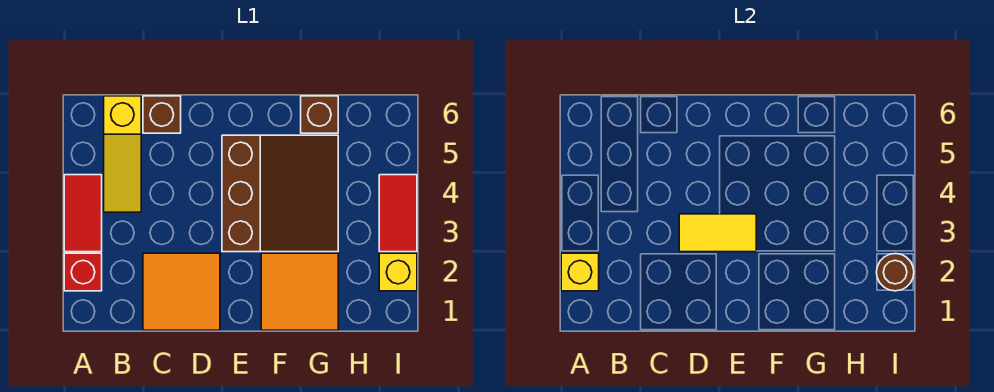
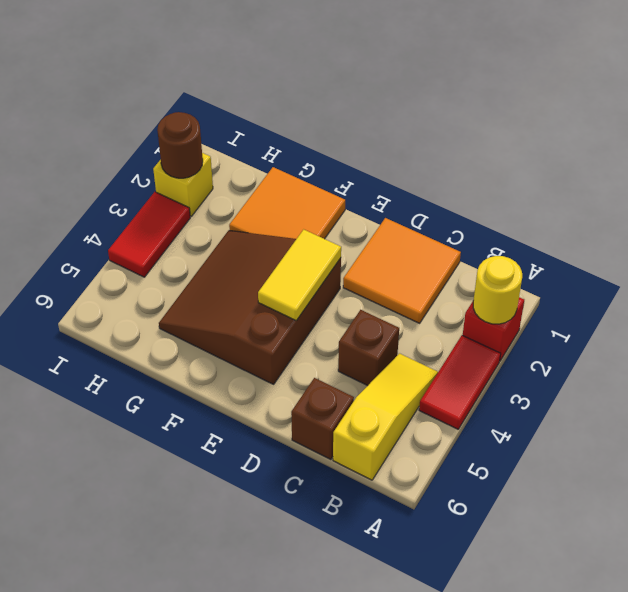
yellow 1x1 brick [561,253,599,291] -> yellow 1x1 round brick [473,256,522,324]
yellow 1x2 tile [679,214,756,252] -> yellow 1x2 tile turned to [258,230,341,321]
brown 1x1 brick [301,96,338,133] -> brown 1x1 brick moved to [338,310,399,386]

